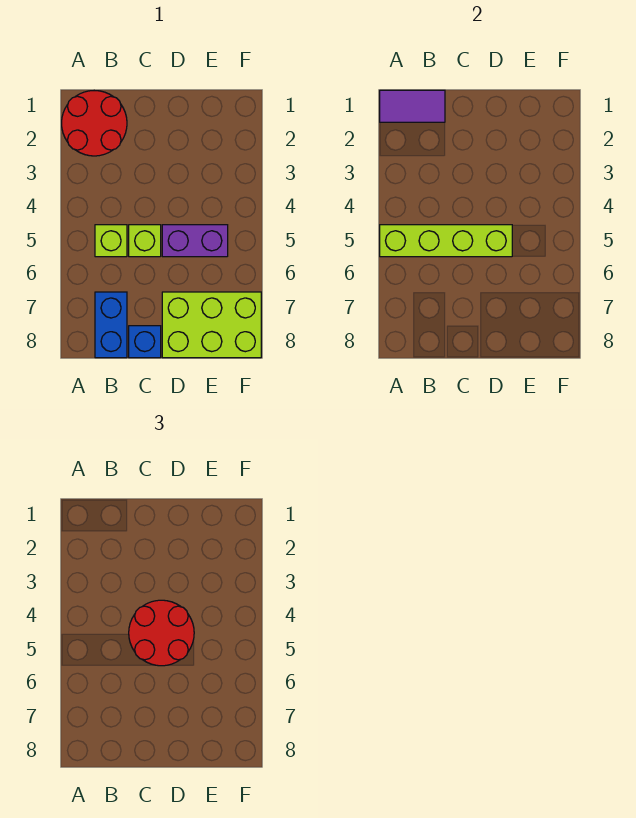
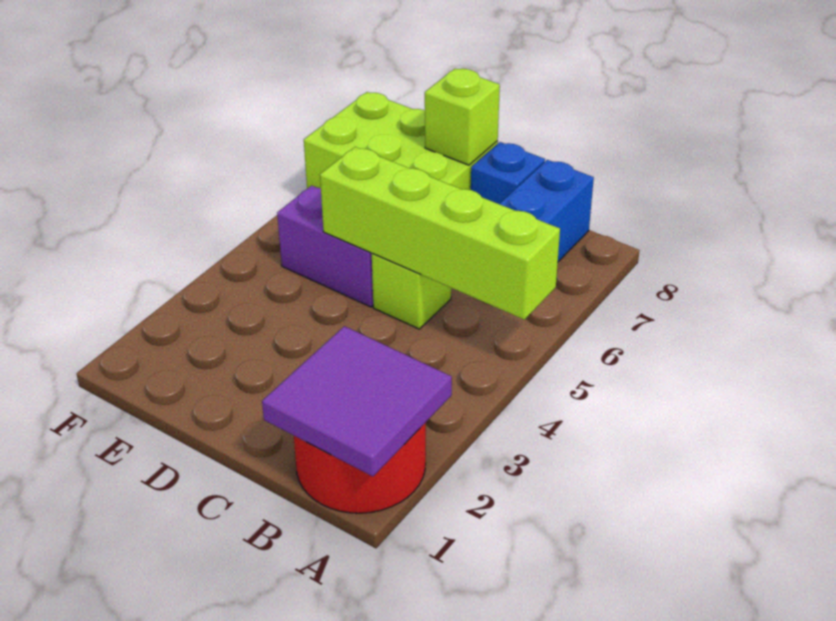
purple 1x2 tile [380,90,445,122] -> purple 2x2 tile [262,326,452,476]
lime 1x1 brick [95,225,127,257] -> lime 1x1 brick moved to [425,69,500,165]
red 2x2 round brick [129,600,194,666] -> none

